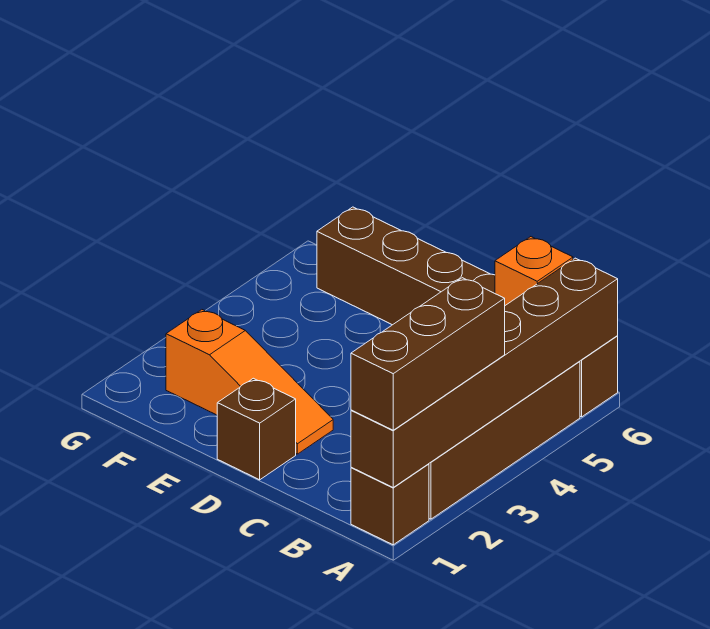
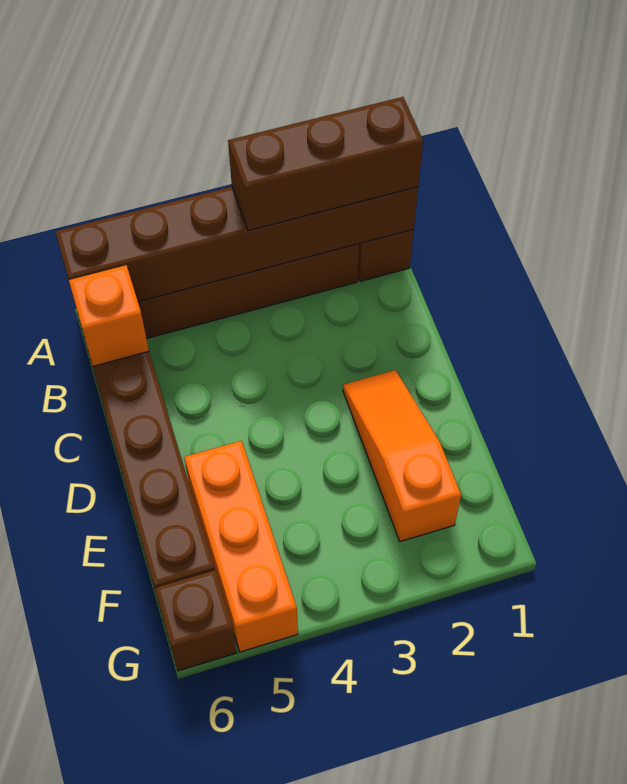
brown 1x1 brick [217,378,296,480] -> brown 1x1 brick moved to [155,570,236,671]
none -> orange 1x3 brick [184,441,298,652]

